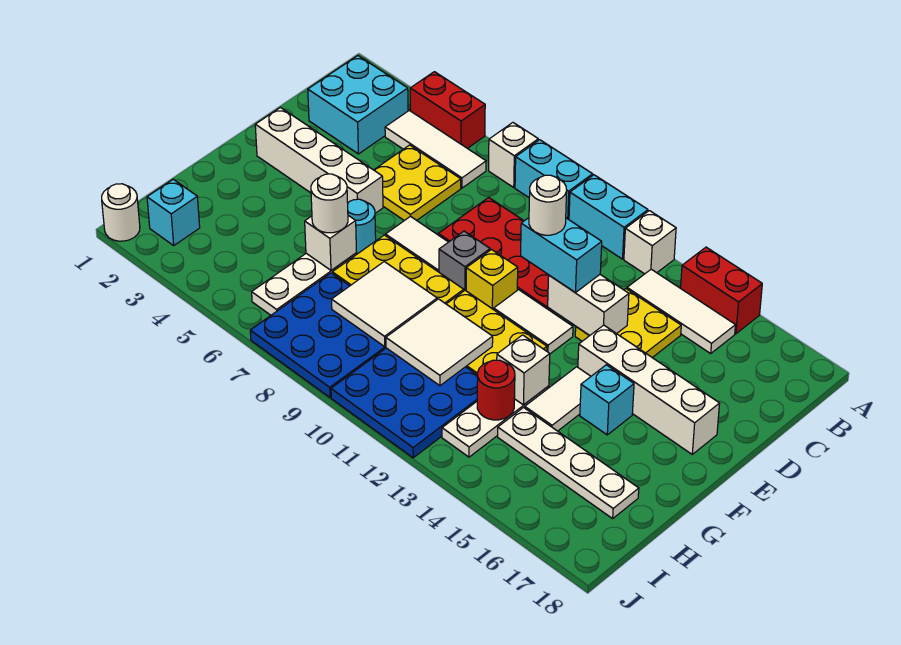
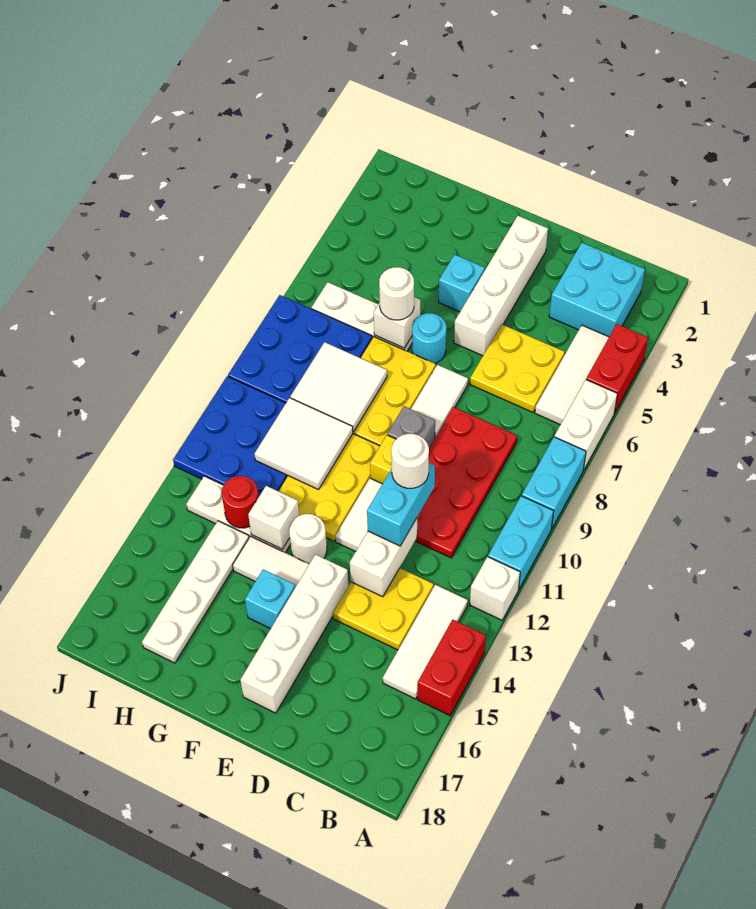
white 1x1 brick [489,123,538,187] -> white 1x2 brick [554,380,617,470]
cyan 1x1 brick [147,179,200,245] -> cyan 1x1 brick moved to [439,255,485,312]
white 1x1 round brick [102,184,140,241] -> white 1x1 round brick moved to [289,514,327,564]

